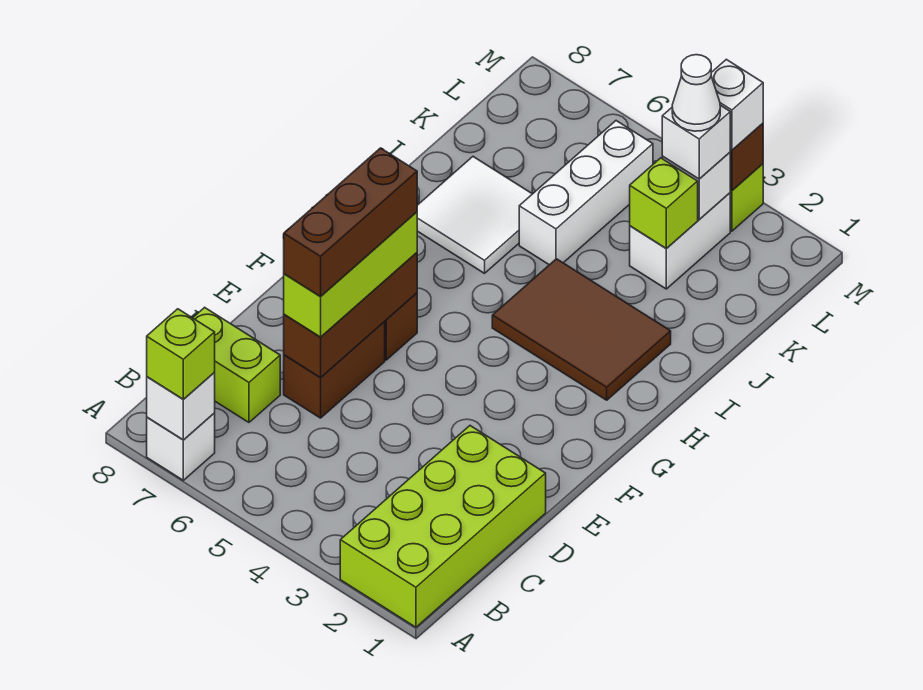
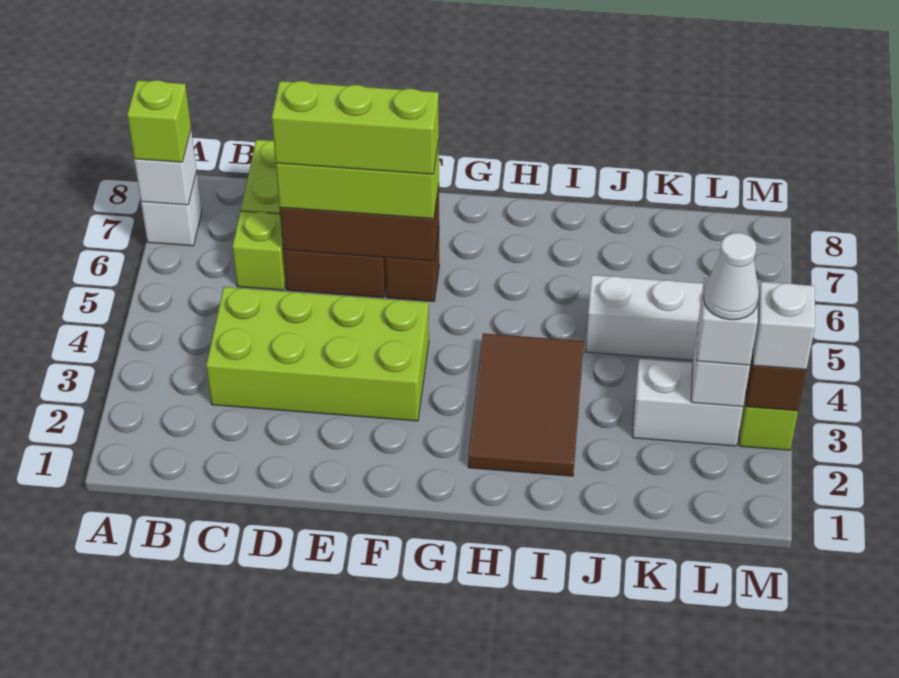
lime 2x4 brick [340,426,546,627] -> lime 2x4 brick moved to [206,287,429,421]
brown 1x3 brick [284,148,417,296] -> lime 1x3 brick [272,81,439,174]
white 2x2 tile [417,157,532,273] -> none
lime 1x1 brick [630,158,698,249] -> lime 1x1 brick moved to [232,211,286,290]

